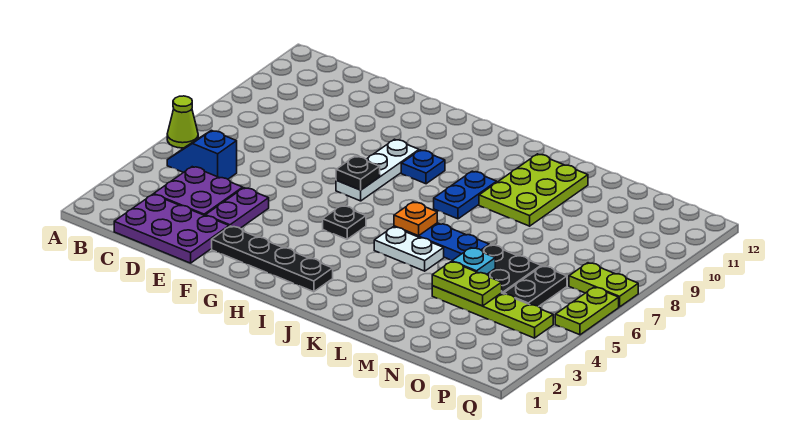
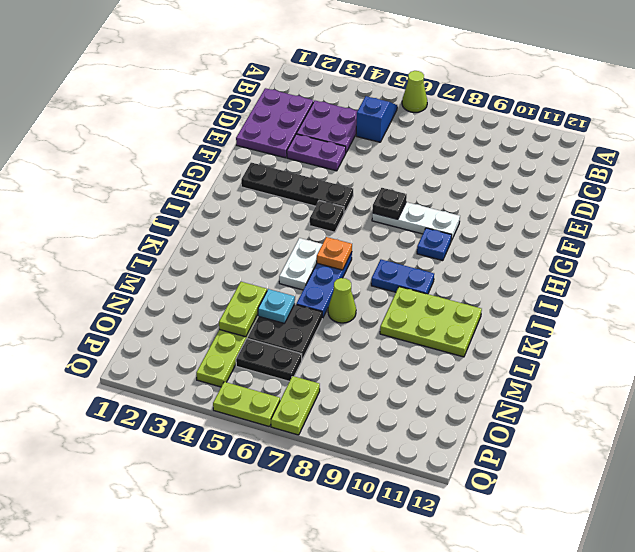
black 1x4 plate [212,226,333,292] -> black 1x4 plate turned to [241,163,353,213]
none -> lime 1x1 cone [328,278,356,323]

